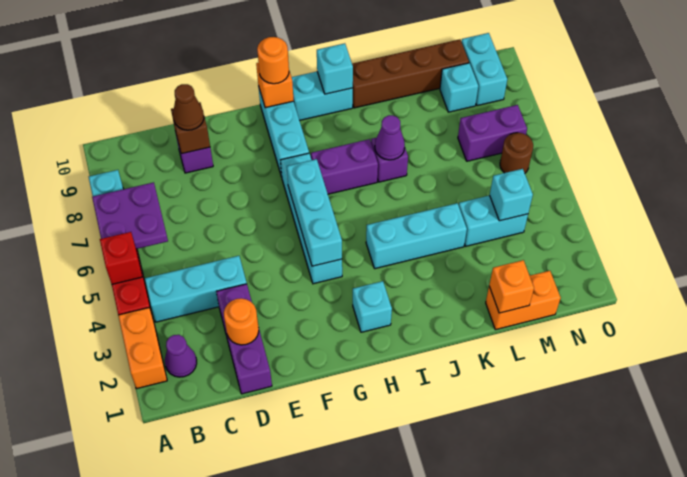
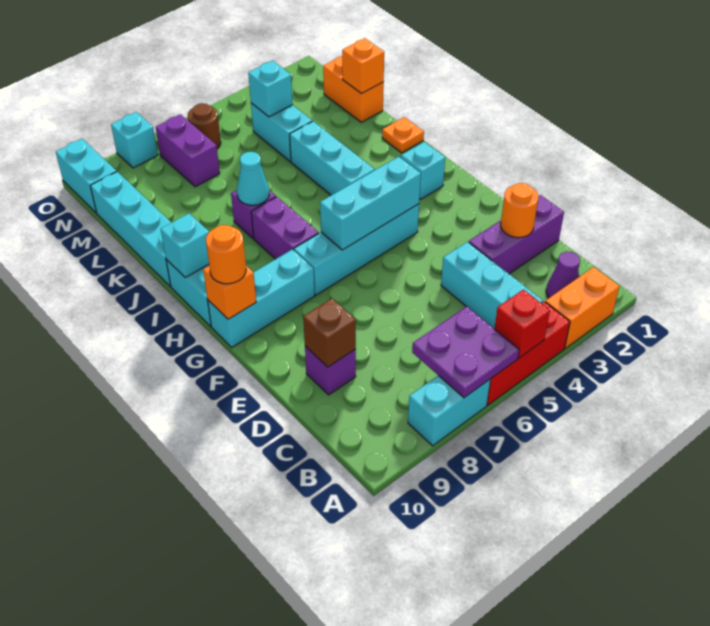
brown 1x1 cone [173,84,204,130] -> none
none -> orange 1x1 plate [382,117,424,153]
purple 1x1 cone [375,115,405,160] -> cyan 1x1 cone [237,152,269,205]
brown 1x4 brick [352,39,469,108] -> cyan 1x4 brick [90,172,171,286]
cyan 1x1 brick [440,63,478,112] -> cyan 1x1 brick moved to [111,112,158,168]
cyan 1x2 brick [461,33,507,106] -> cyan 1x2 brick turned to [56,139,117,213]

